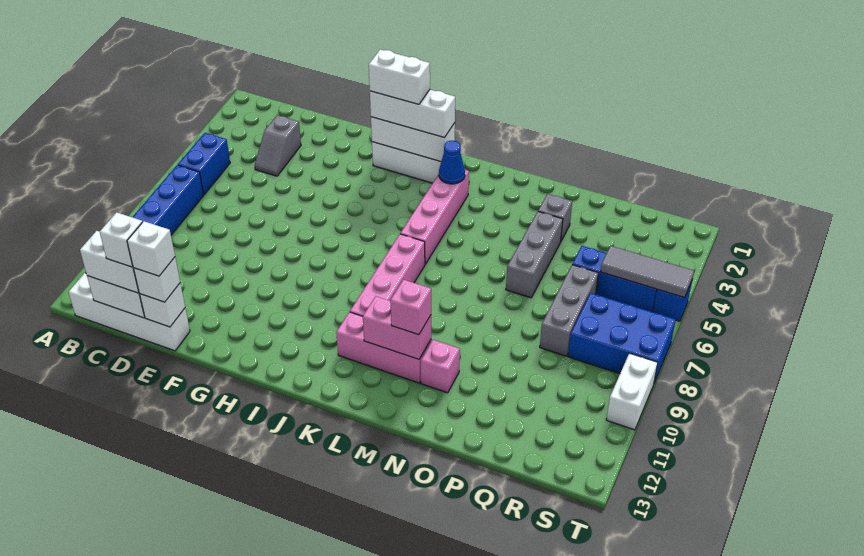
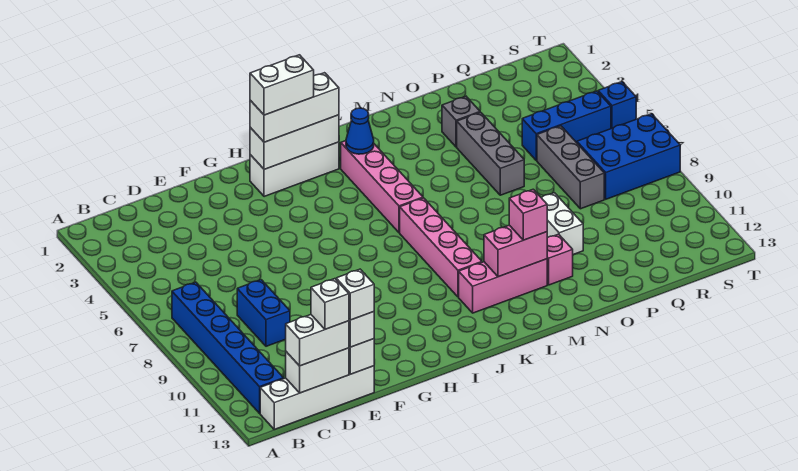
blue 1x2 brick [178,133,230,195] -> blue 1x2 brick moved to [237,280,290,346]
grey 1x2 slope [255,115,301,176] -> none
grey 1x3 tile [600,246,694,298] -> none
white 1x2 brick [606,353,658,430] -> white 1x2 brick moved to [542,193,583,255]

